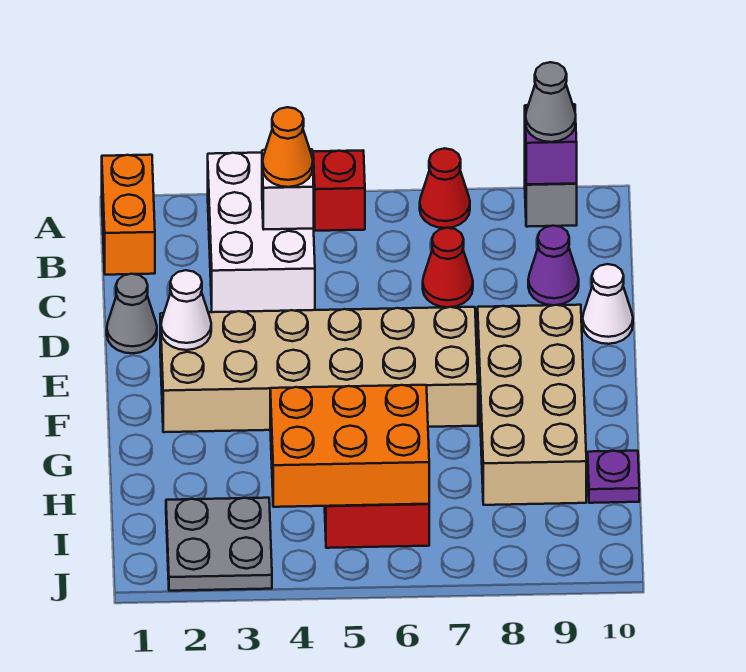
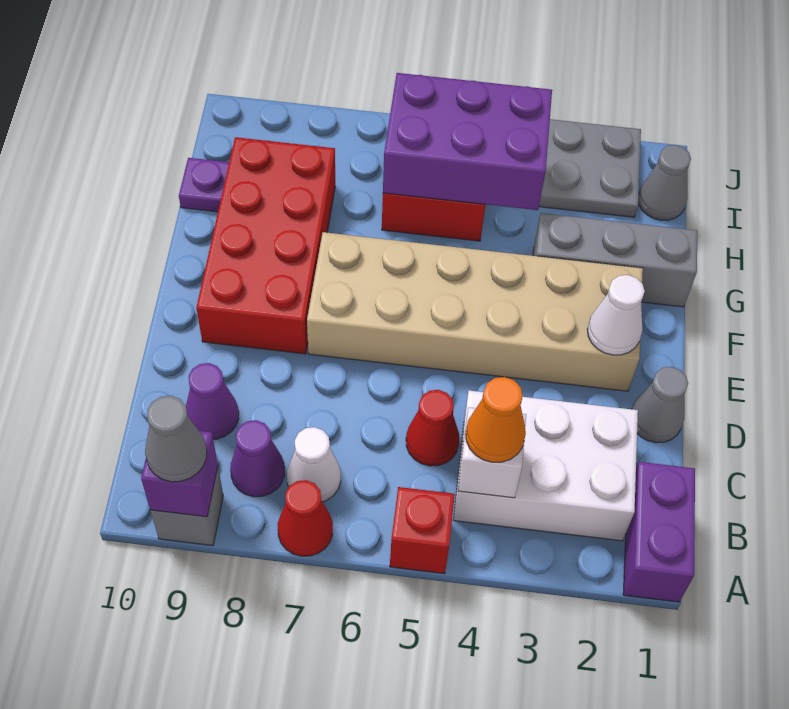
orange 1x2 brick [102,155,155,275] -> purple 1x2 brick [623,462,695,602]
white 2x3 brick [208,153,315,312] -> white 2x3 brick turned to [454,391,638,541]
none -> purple 1x1 cone [230,420,285,497]
red 1x1 cone [423,228,473,307] -> red 1x1 cone moved to [406,390,459,466]
white 1x1 cone [583,264,633,344] -> white 1x1 cone moved to [287,427,341,502]
tan 2x4 brick [478,305,586,505] -> red 2x4 brick [196,137,335,354]
none -> grey 1x3 brick [533,213,697,307]
orange 2x3 brick [270,385,429,507] -> purple 2x3 brick [383,73,552,210]
none -> grey 1x1 cone [638,145,691,220]

